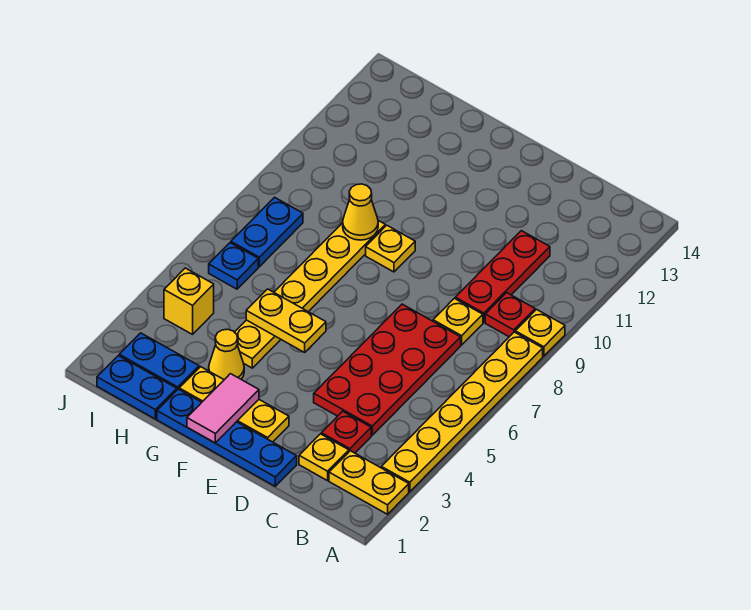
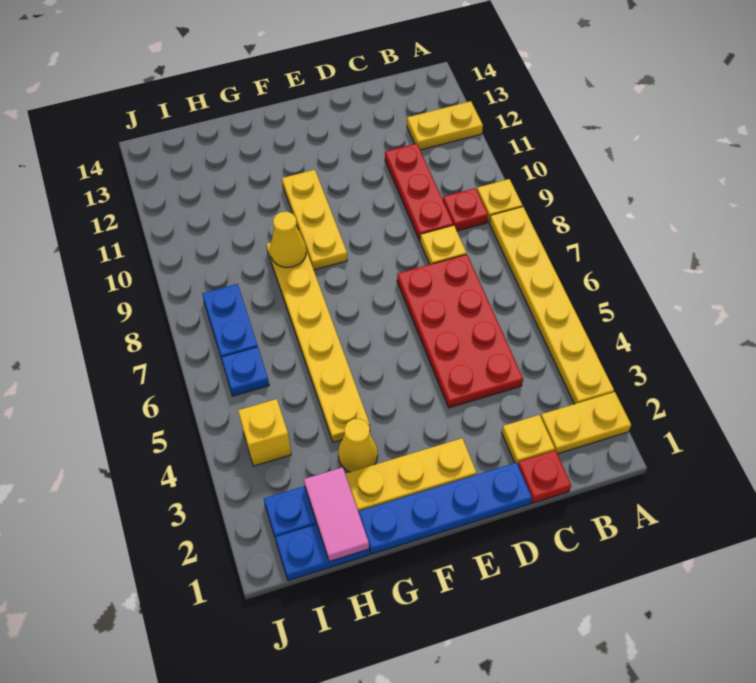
red 1x1 plate [321,411,371,453] -> red 1x1 plate moved to [518,450,571,503]
pink 1x2 tile [187,374,259,443] -> pink 1x2 tile moved to [304,467,369,562]
yellow 1x2 plate [246,289,326,352] -> yellow 1x2 plate moved to [407,101,483,150]
yellow 1x1 plate [366,225,415,272] -> yellow 1x3 plate [282,170,347,270]

